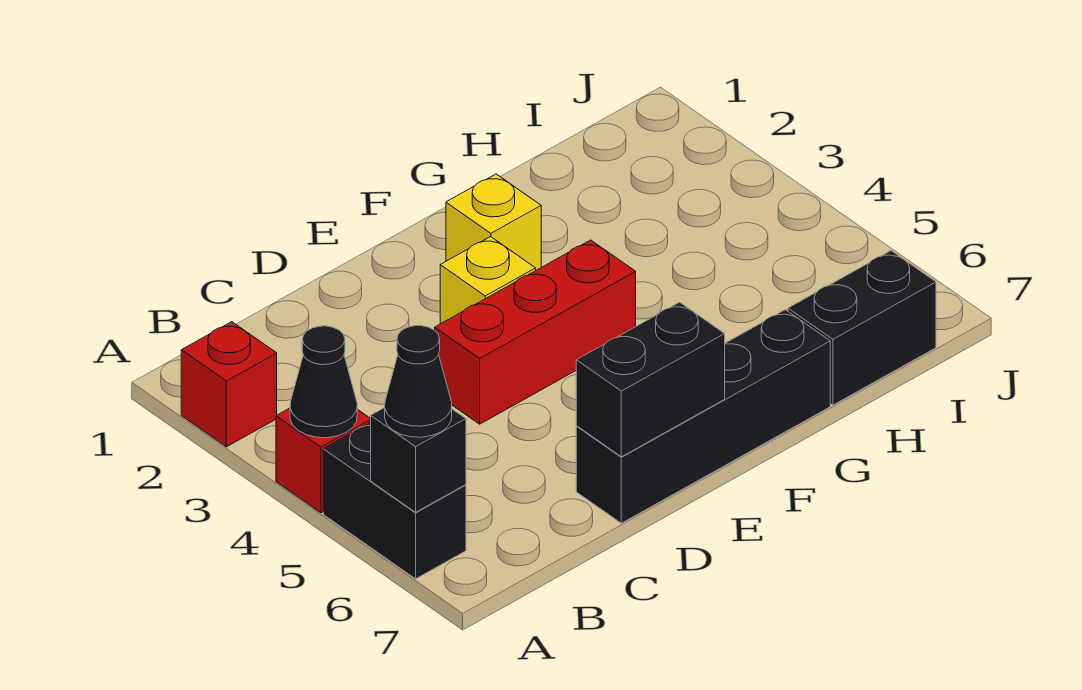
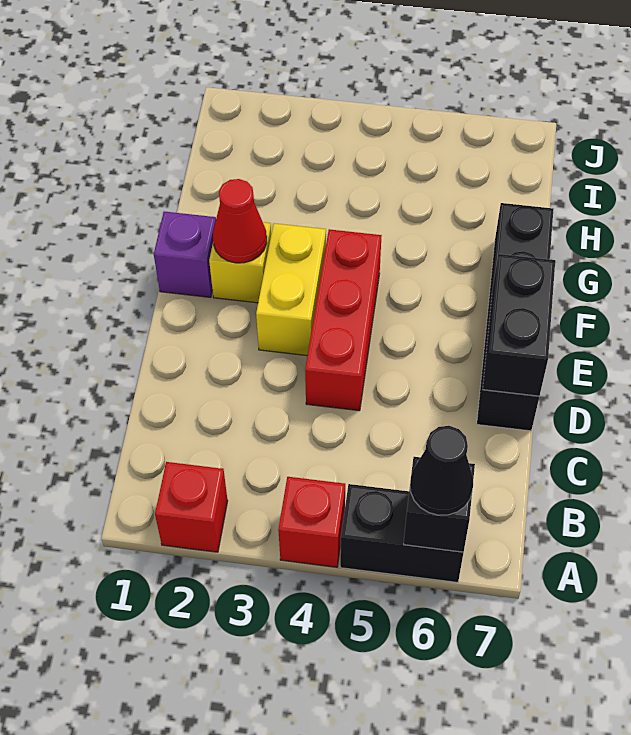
black 1x1 cone [290,326,357,438] -> none
yellow 1x1 brick [440,237,536,324] -> yellow 1x2 brick [256,223,326,356]
none -> purple 1x1 brick [154,212,216,297]
none -> red 1x1 cone [213,179,267,263]
black 1x2 brick [788,251,936,405] -> none

